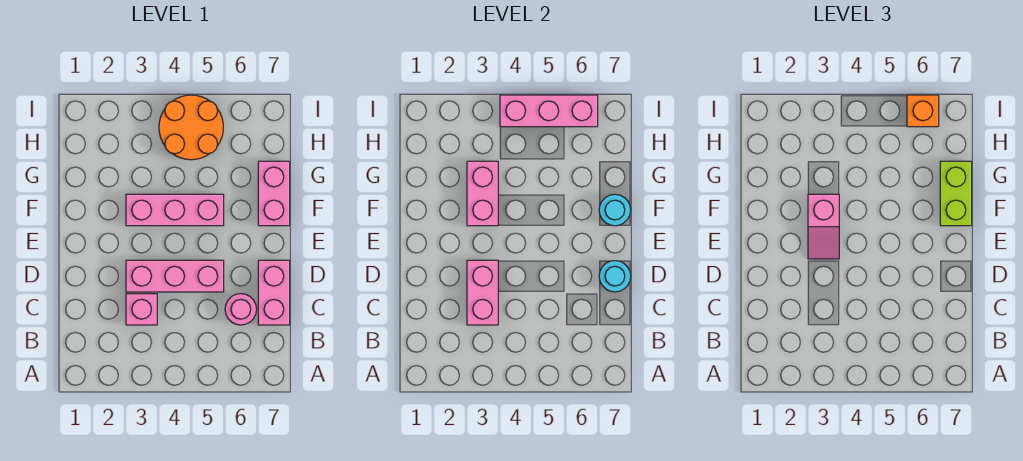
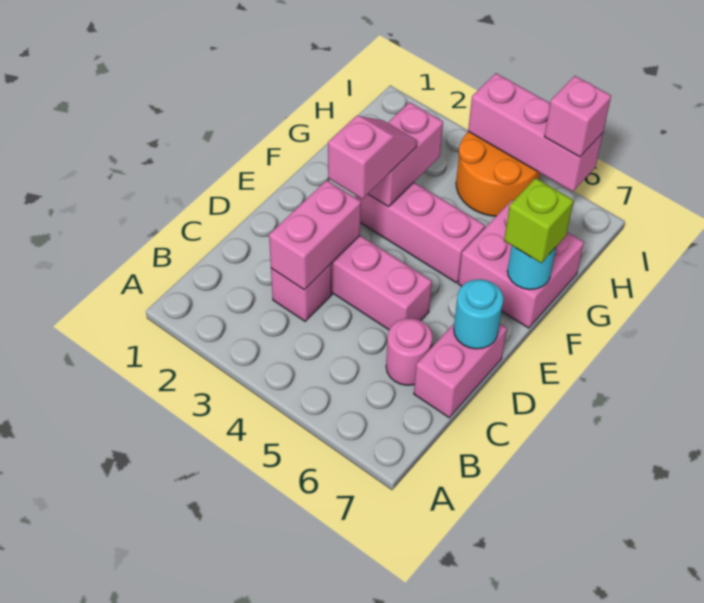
pink 1x2 slope [808,194,839,259] -> pink 1x2 slope turned to [328,116,417,199]
pink 1x2 brick [258,161,290,226] -> pink 2x2 brick [458,200,584,328]
lime 1x2 brick [940,161,972,226] -> lime 1x1 brick [504,178,574,263]
orange 1x1 brick [907,95,939,127] -> pink 1x1 brick [544,76,611,157]

